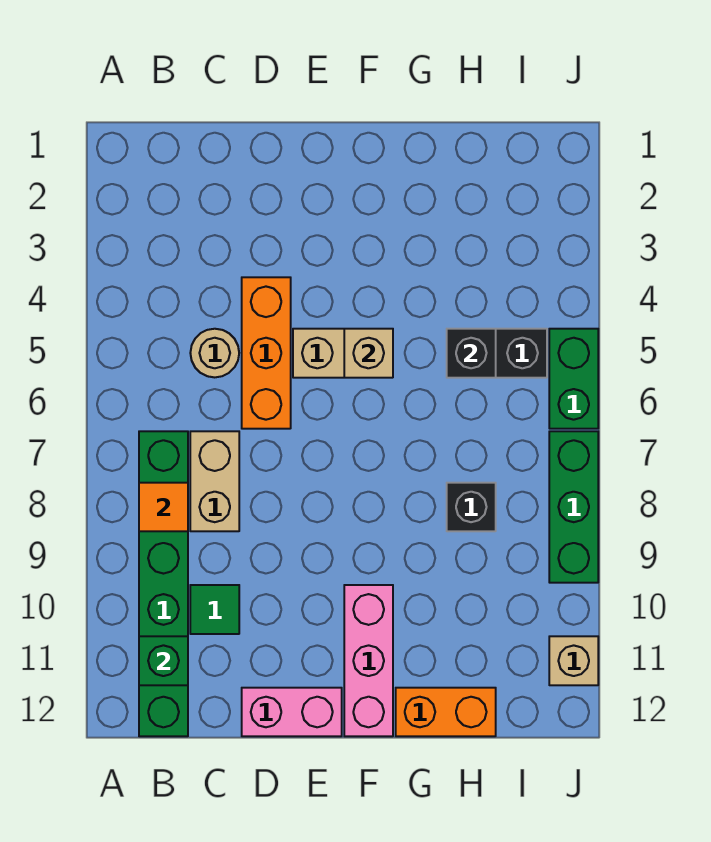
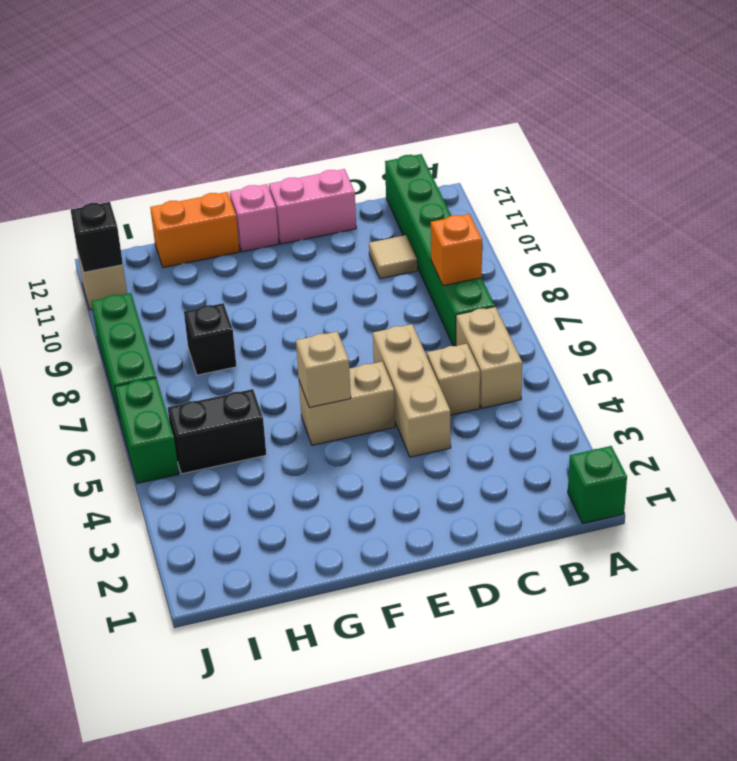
orange 1x1 tile [139,483,188,531] -> orange 1x1 brick [431,214,482,286]
green 1x1 brick [139,636,188,685] -> green 1x1 brick moved to [568,446,627,524]
tan 1x1 round brick [190,329,239,377] -> tan 1x1 brick [427,344,480,415]
tan 1x2 brick [190,431,239,531] -> tan 1x2 brick moved to [456,307,522,408]
green 1x1 tile [190,585,239,634] -> tan 1x1 tile [369,235,417,279]
orange 1x3 brick [242,277,291,429] -> tan 1x3 brick [373,324,451,457]
pink 1x3 brick [344,585,393,736] -> pink 1x1 brick [230,184,279,252]
black 1x1 brick [447,329,496,378] -> black 1x1 brick moved to [71,202,123,272]

